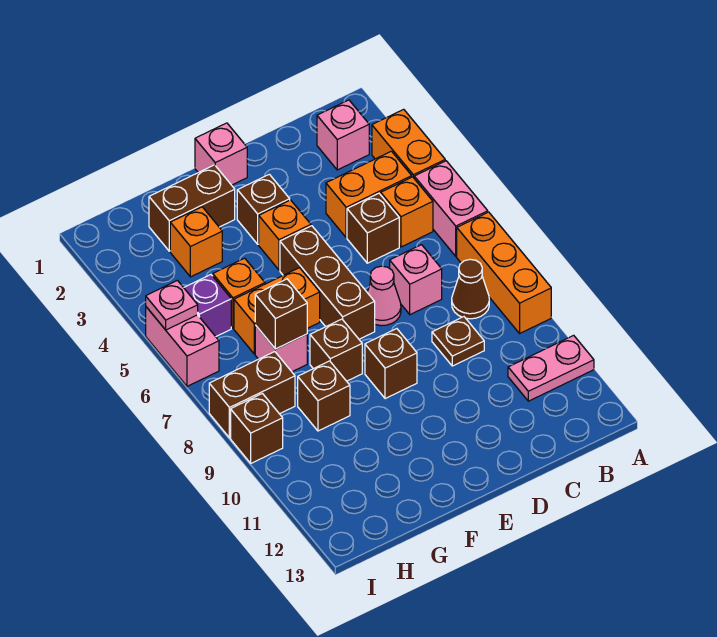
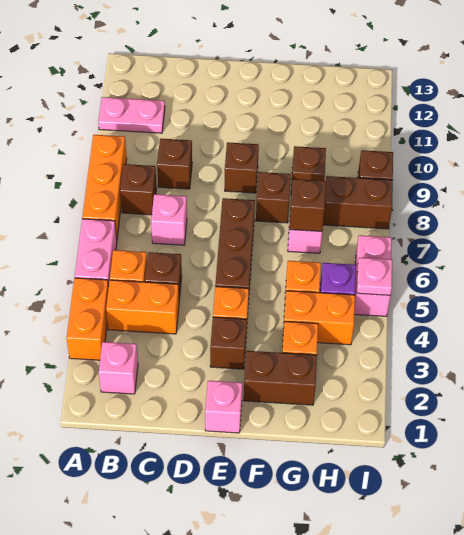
brown 1x1 cone [452,259,489,319] -> brown 1x1 brick [120,164,157,215]
brown 1x1 plate [432,317,484,366] -> brown 1x1 brick [157,139,192,189]
pink 1x1 cone [367,266,401,326] -> none
orange 1x2 brick [234,268,320,354] -> orange 1x2 brick moved to [283,291,355,345]

